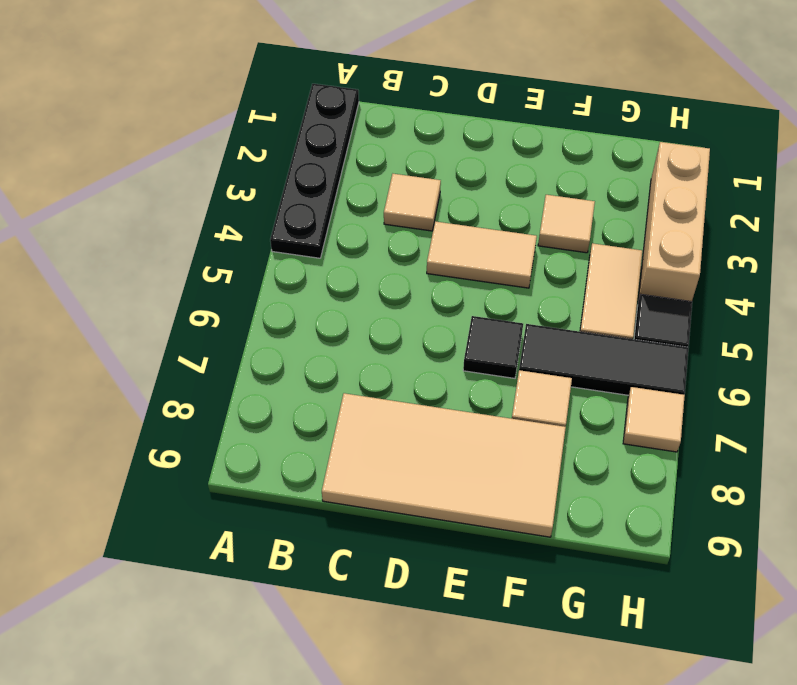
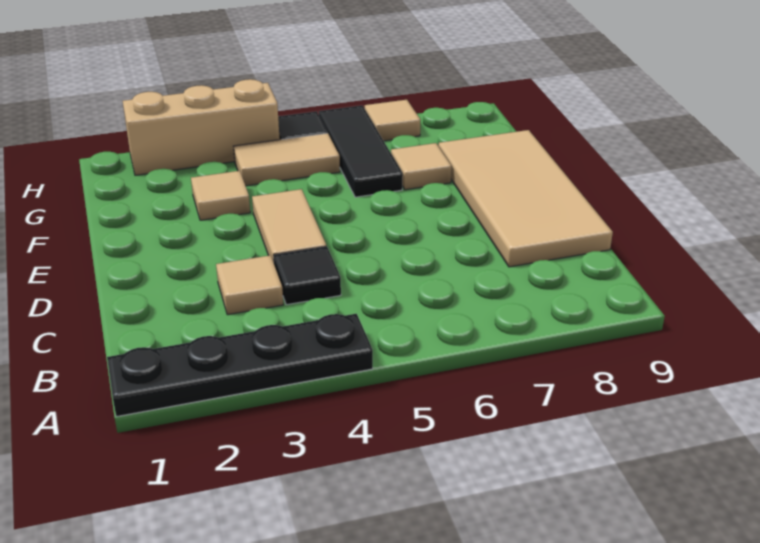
black 1x1 tile [463,316,523,378] -> black 1x1 tile moved to [274,246,341,305]

